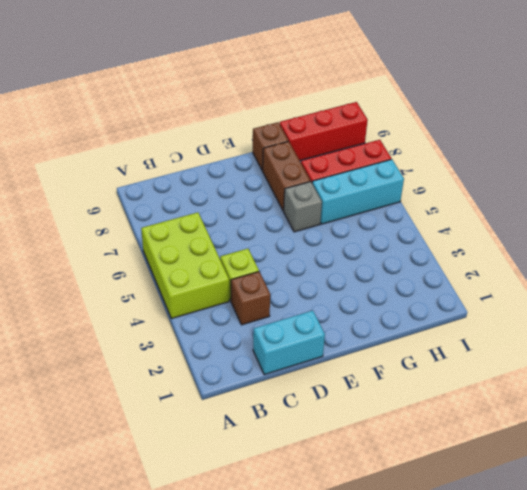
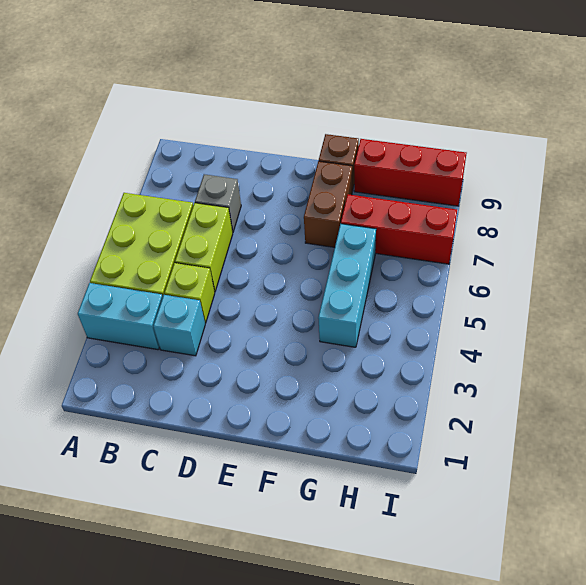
cyan 1x2 brick [253,311,325,375] -> cyan 1x2 brick moved to [78,283,163,350]
brown 1x1 brick [231,272,270,325] -> cyan 1x1 brick [153,295,205,356]
none -> lime 1x2 brick [175,203,233,292]
grey 1x1 brick [284,181,322,232] -> grey 1x1 brick moved to [195,174,241,232]
cyan 1x3 brick [312,159,404,224] -> cyan 1x3 brick turned to [318,224,376,347]

